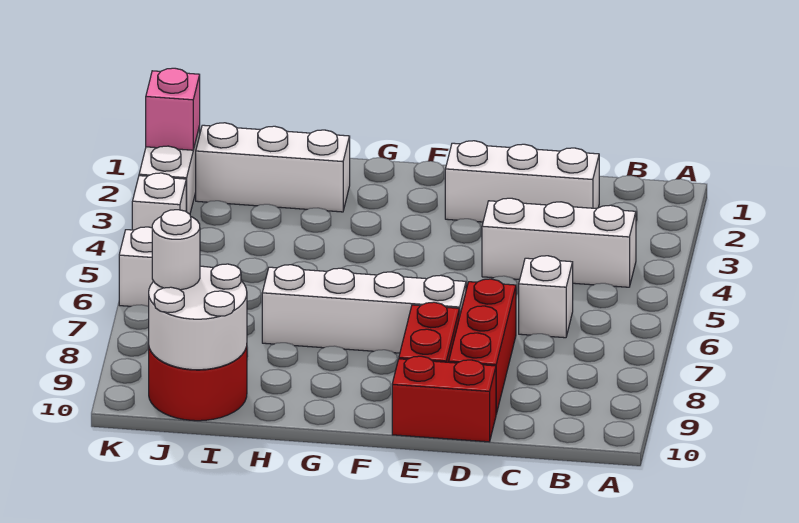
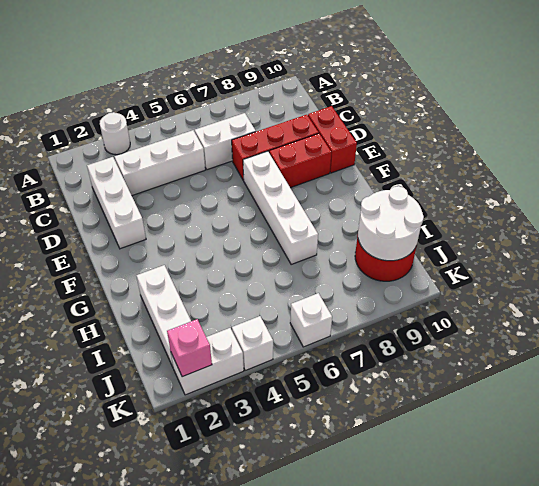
white 1x3 brick [482,198,636,287] -> white 1x3 brick turned to [115,130,205,195]
white 1x1 brick [519,256,573,338] -> white 1x2 brick [195,113,256,170]
white 1x1 round brick [152,210,200,290] -> white 1x1 round brick moved to [100,112,130,155]

